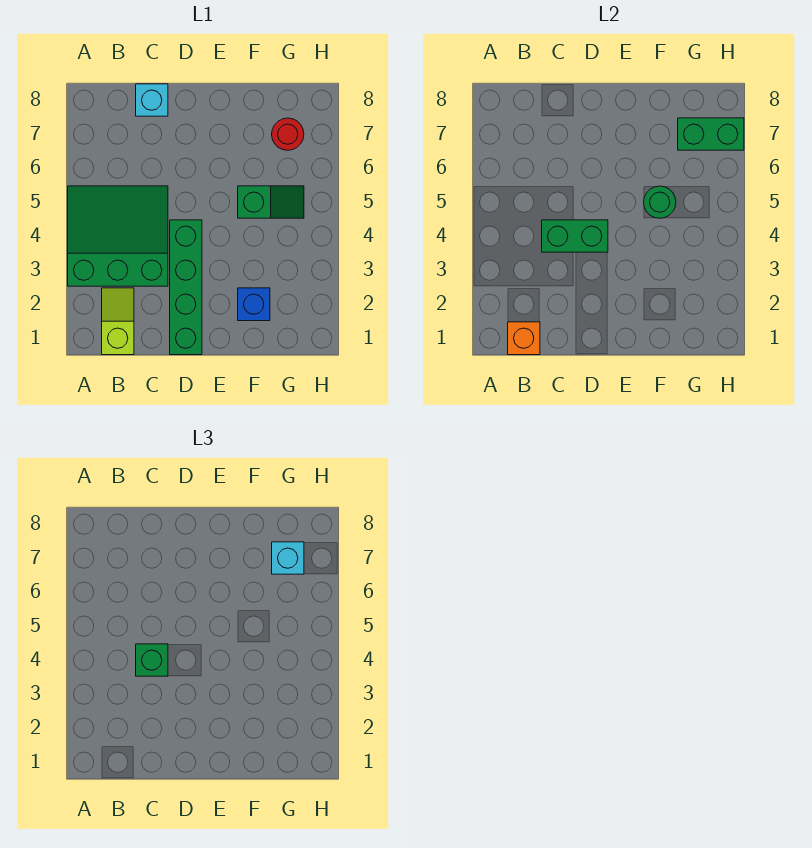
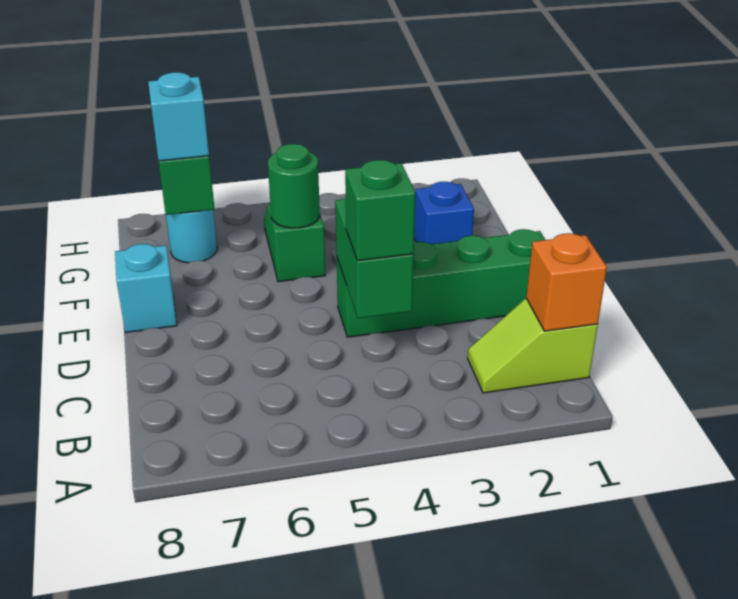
green 3x3 slope [68,186,168,286] -> none
cyan 1x1 brick [136,84,168,116] -> cyan 1x1 brick moved to [115,244,177,332]
red 1x1 round brick [272,118,304,150] -> cyan 1x1 round brick [166,210,217,263]

